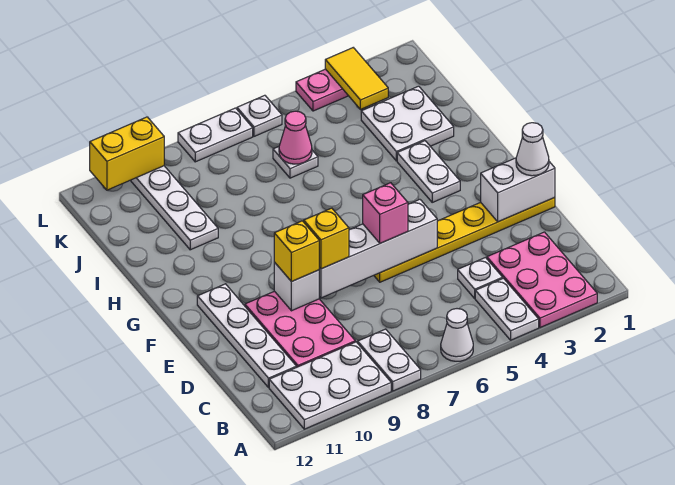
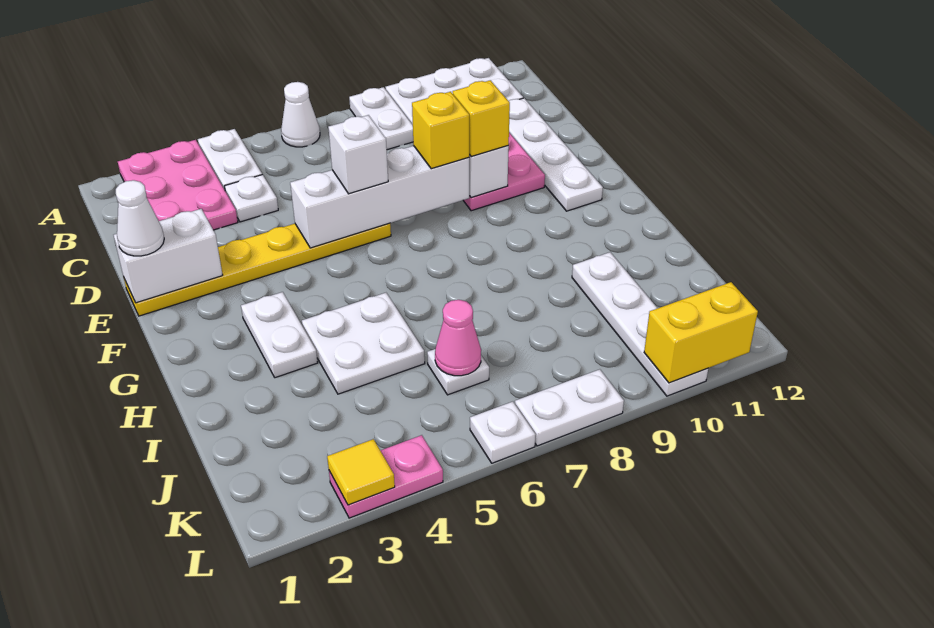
pink 1x1 brick [363,183,408,243] -> white 1x1 brick [328,115,388,194]
white 2x2 plate [361,86,454,161] -> white 2x2 plate moved to [302,293,425,394]
yellow 1x2 tile [325,48,388,109] -> yellow 1x1 tile [327,439,395,505]

